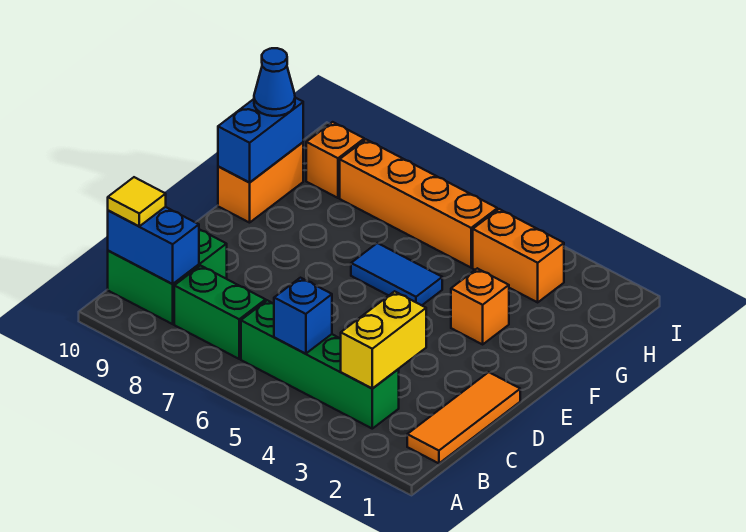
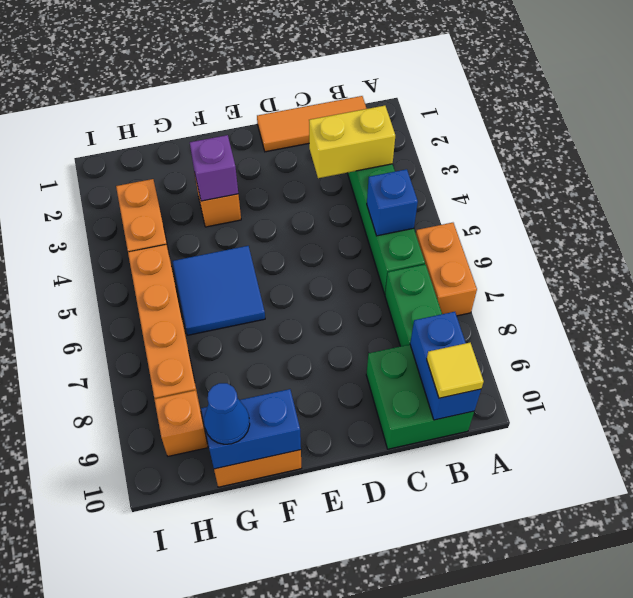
none -> orange 1x2 brick [416,223,477,316]
none -> purple 1x1 brick [190,135,238,201]
blue 1x2 tile [351,243,442,305] -> blue 2x2 tile [172,246,265,335]

